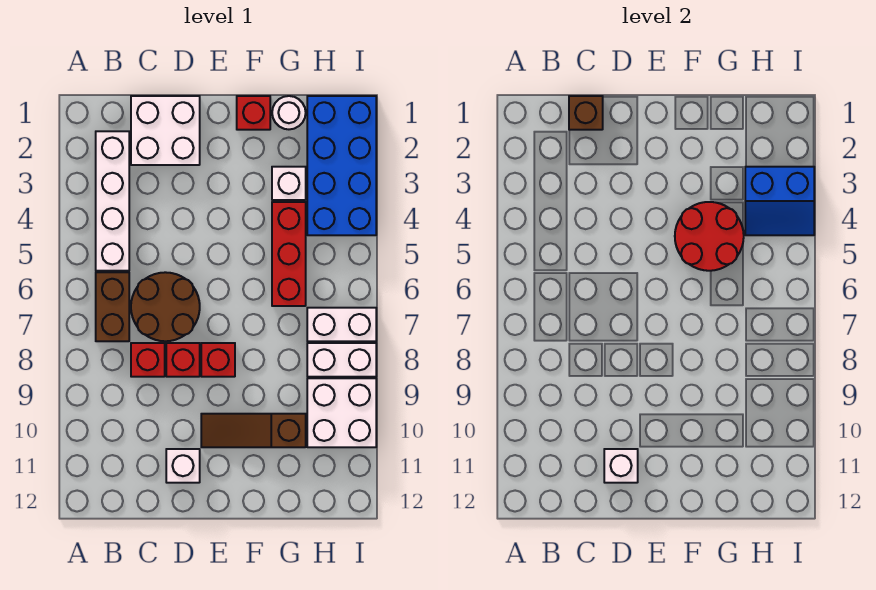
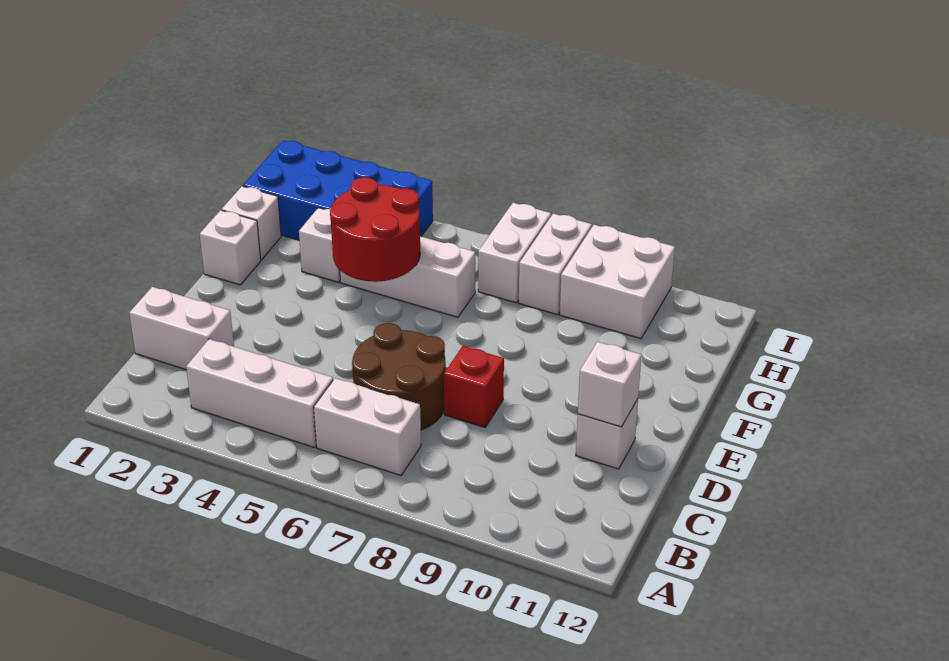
white 1x4 brick [96,131,129,271] -> white 1x3 brick [186,339,333,448]
brown 1x2 brick [96,272,129,341] -> white 1x2 brick [314,378,421,475]
white 2x2 brick [131,96,200,165] -> white 1x2 brick [129,287,234,369]
brown 1x1 brick [569,96,603,130] -> none
red 1x1 brick [131,343,165,377] -> none
red 1x1 brick [201,343,235,377] -> none
brown 1x3 slope [201,414,306,447] -> none
red 1x1 brick [237,96,270,130] -> white 1x1 brick [200,210,261,285]
white 1x1 round brick [272,96,306,129] -> white 1x1 brick [222,186,281,260]
red 1x3 brick [272,202,306,306] -> white 1x3 brick [340,236,475,317]
blue 2x2 slope [745,167,814,235] -> none

